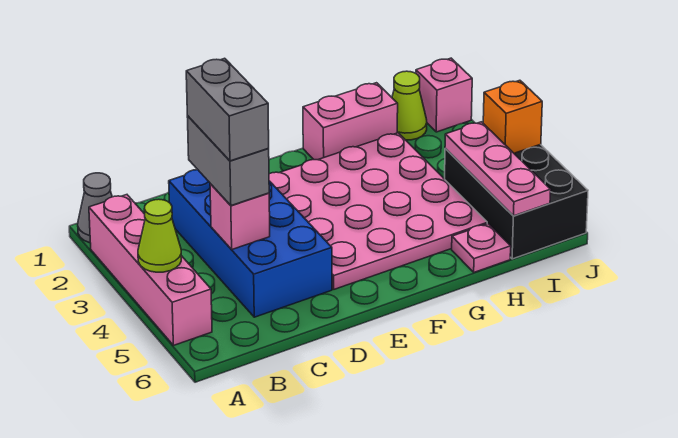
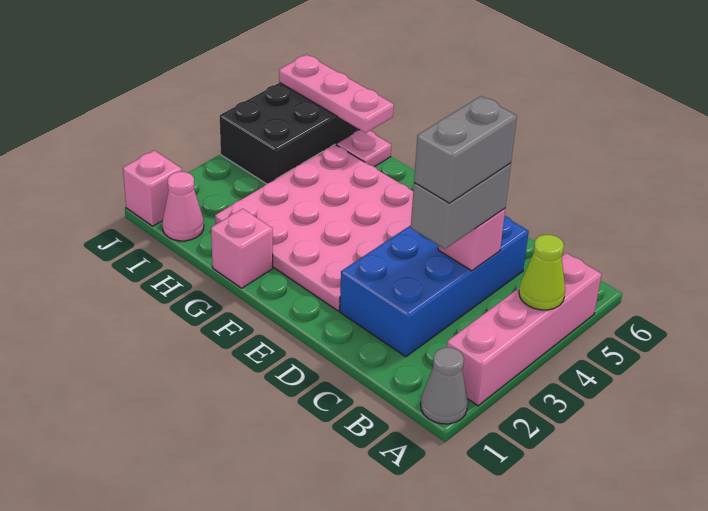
pink 1x2 brick [303,83,398,160] -> pink 1x1 brick [211,209,273,288]
lime 1x1 cone [392,71,427,140] -> pink 1x1 cone [162,172,204,241]
pink 1x3 plate [445,122,551,216] -> pink 1x3 plate turned to [279,55,394,133]
orange 1x1 brick [483,80,542,153] -> none

